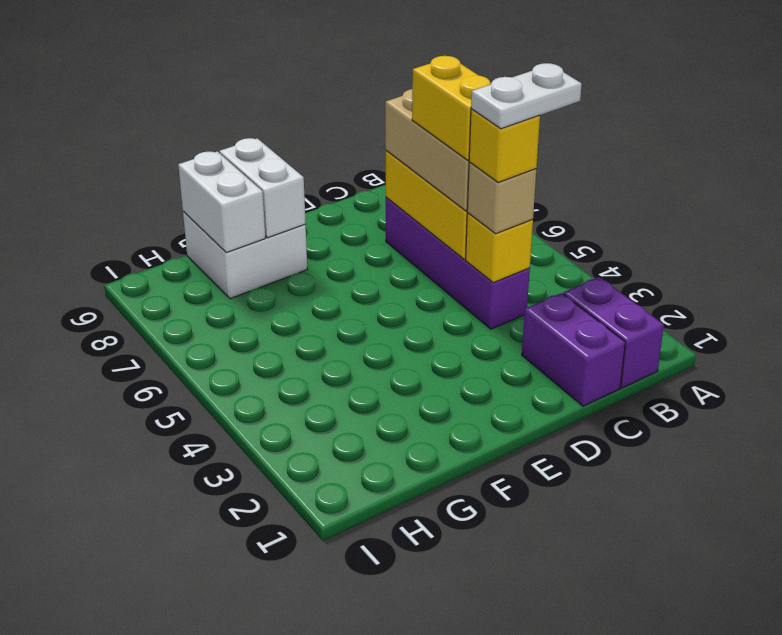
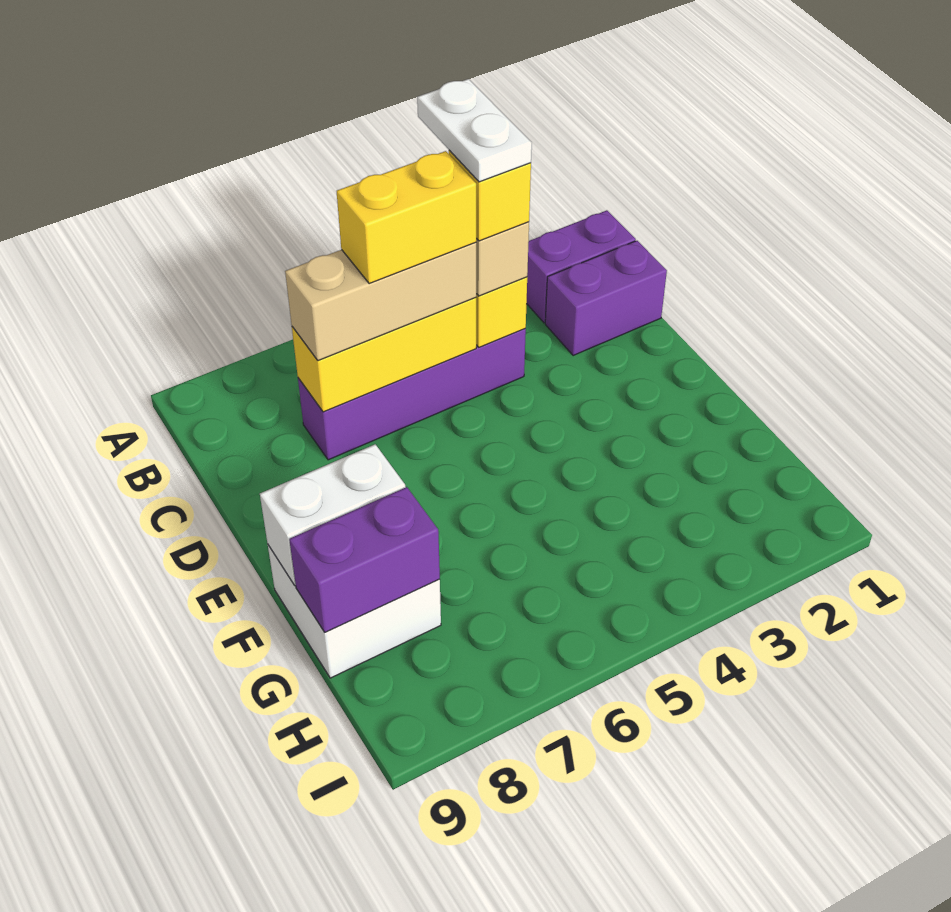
white 1x2 brick [178,151,265,253] -> purple 1x2 brick [289,487,440,632]

